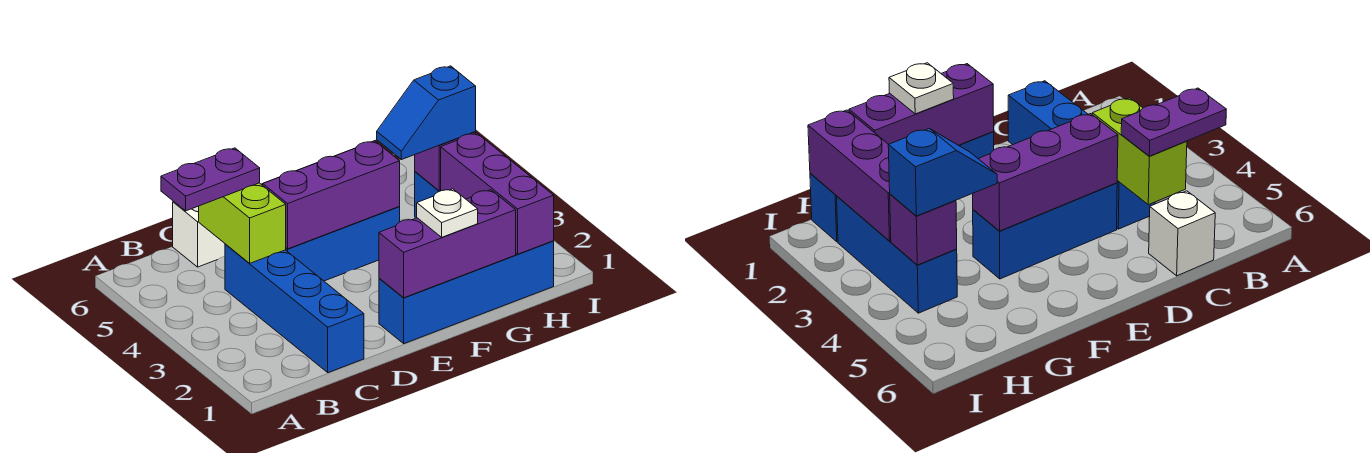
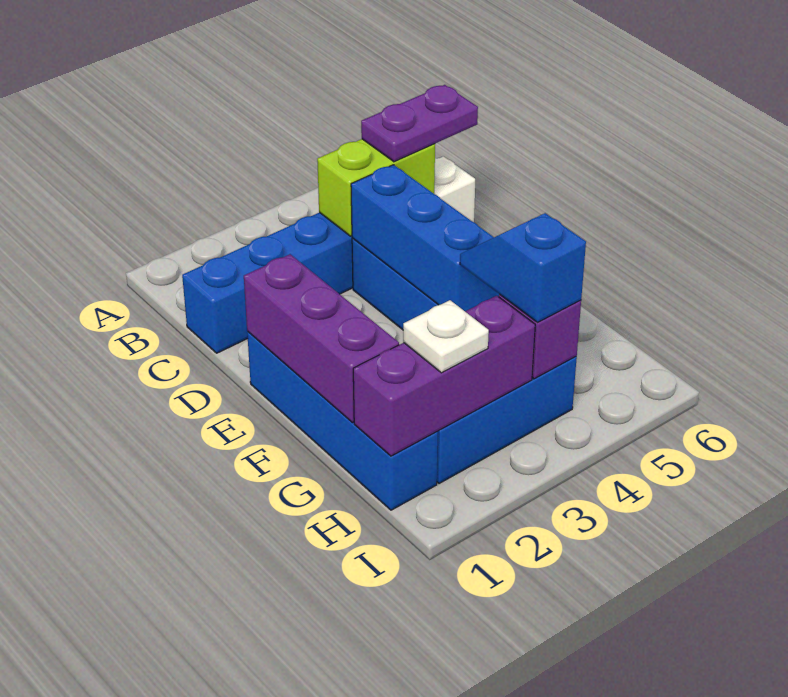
purple 1x2 plate [161,148,260,211] -> purple 1x2 plate turned to [361,85,478,162]
purple 1x3 brick [263,141,400,249] -> blue 1x3 brick [351,165,499,311]
white 1x1 plate [417,189,478,237] -> white 1x1 plate moved to [403,300,489,373]

